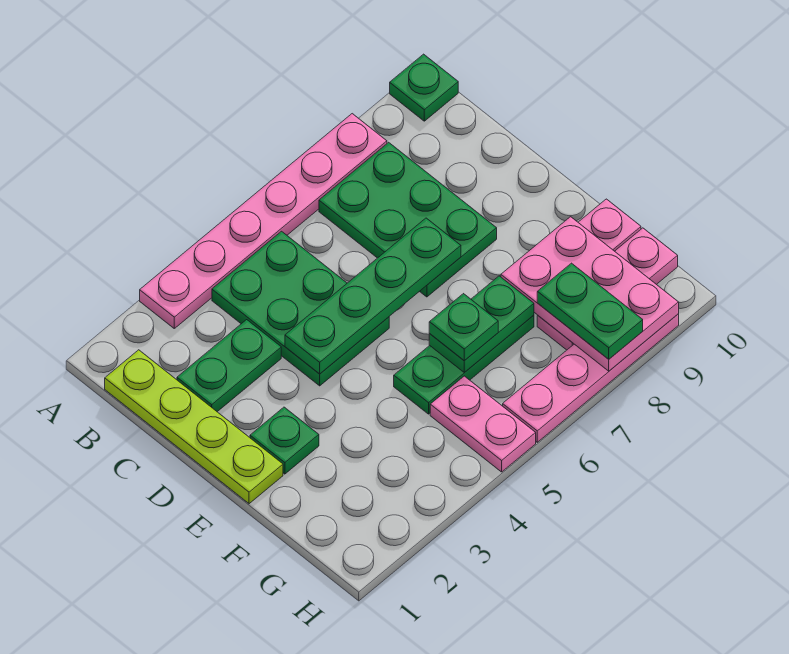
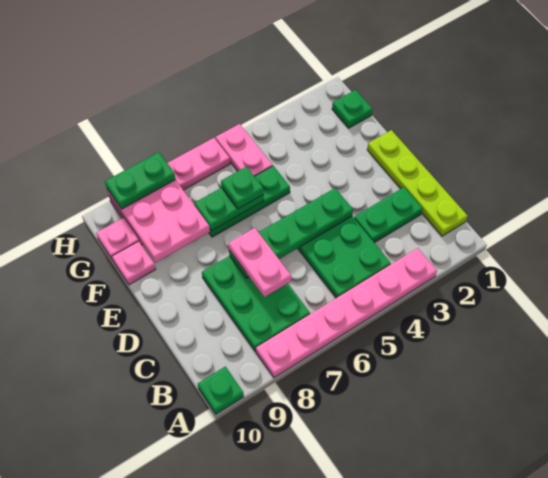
none -> pink 1x2 plate [228,228,291,297]
green 1x1 plate [250,407,319,474] -> green 1x1 plate moved to [332,90,372,128]
green 1x2 plate [537,263,643,359] -> green 1x2 plate turned to [105,152,176,209]

